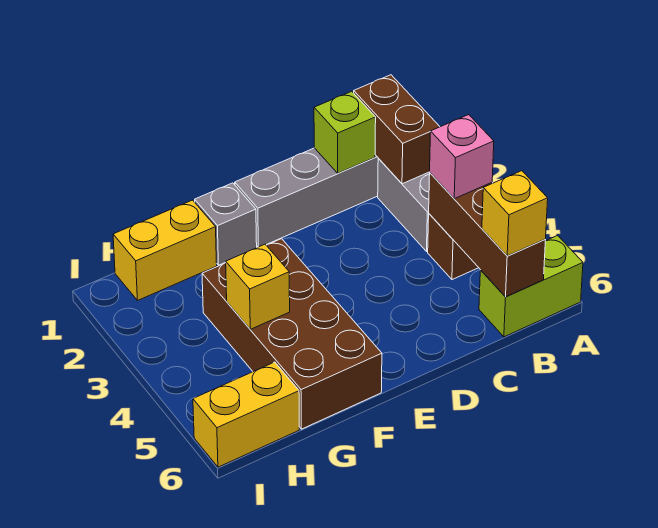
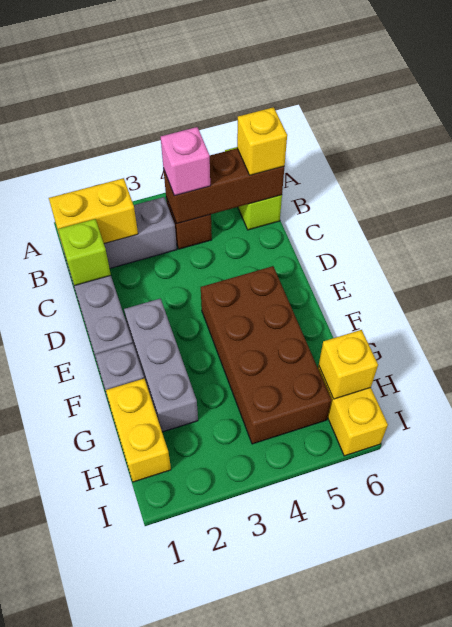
brown 1x2 brick [354,75,440,184] -> yellow 1x2 brick [49,178,138,244]
none -> grey 1x3 brick [124,299,198,432]
brown 2x4 brick [202,239,382,429] -> brown 2x4 brick turned to [201,266,332,444]
yellow 1x1 brick [226,244,290,329] -> yellow 1x1 brick moved to [319,330,378,399]

